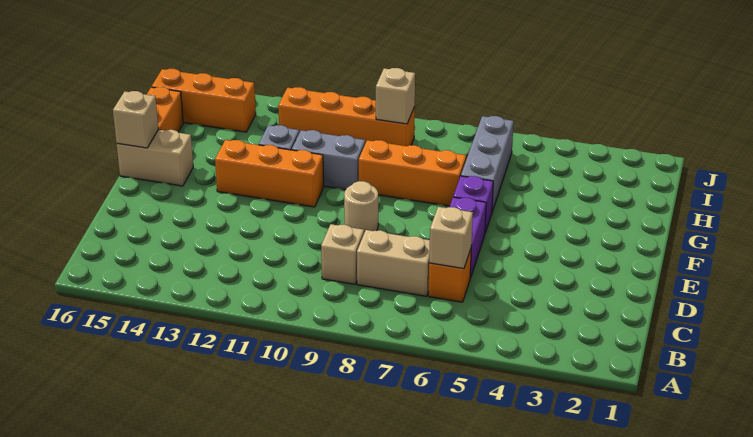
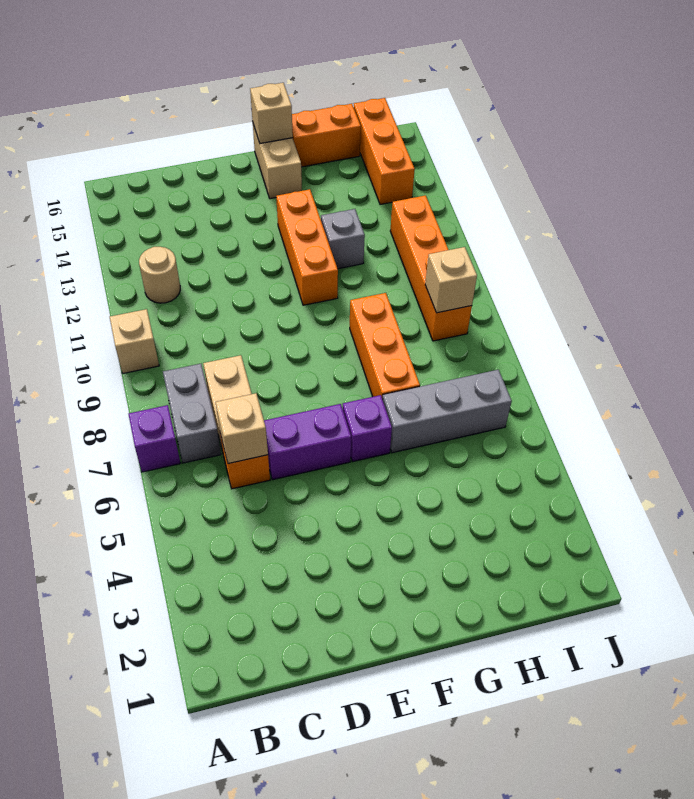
none -> purple 1x1 brick [129,405,180,472]
tan 1x1 brick [321,224,364,284] -> tan 1x1 brick moved to [110,309,159,373]
tan 1x1 round brick [344,181,378,233] -> tan 1x1 round brick moved to [139,247,180,303]
grey 1x2 brick [292,130,365,190] -> grey 1x2 brick moved to [163,364,221,463]

